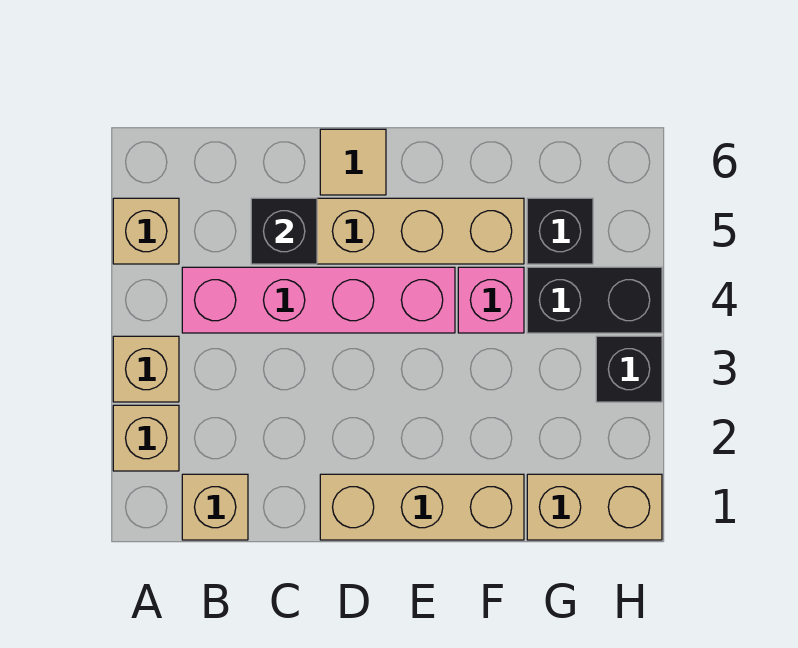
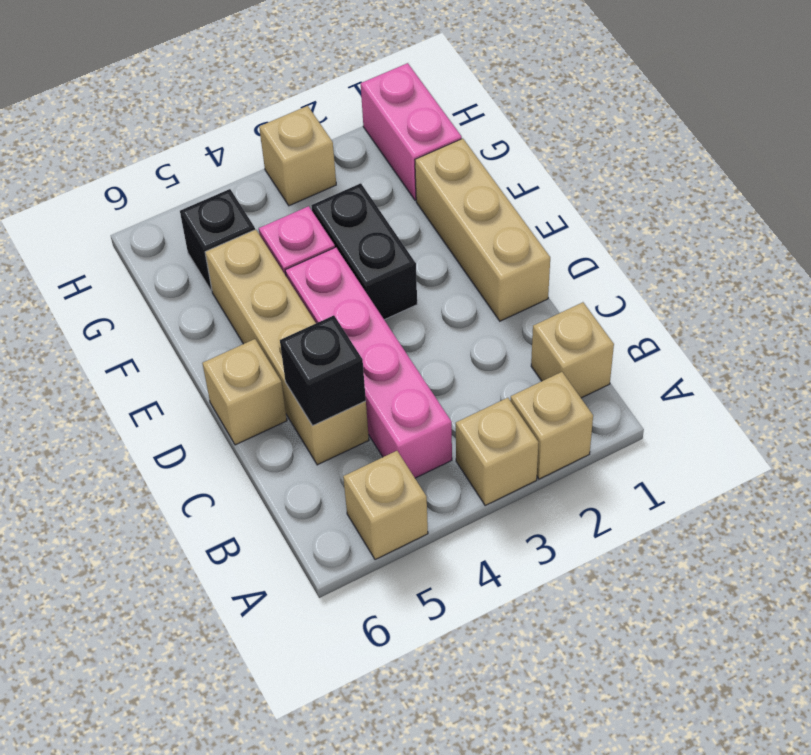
tan 1x1 tile [320,129,386,195] -> tan 1x1 brick [203,339,287,445]
tan 1x2 brick [527,474,662,540] -> pink 1x2 brick [361,63,462,200]
black 1x2 brick [527,267,662,333] -> black 1x2 brick moved to [311,183,417,320]
black 1x1 brick [596,336,662,402] -> tan 1x1 brick [259,106,336,206]

